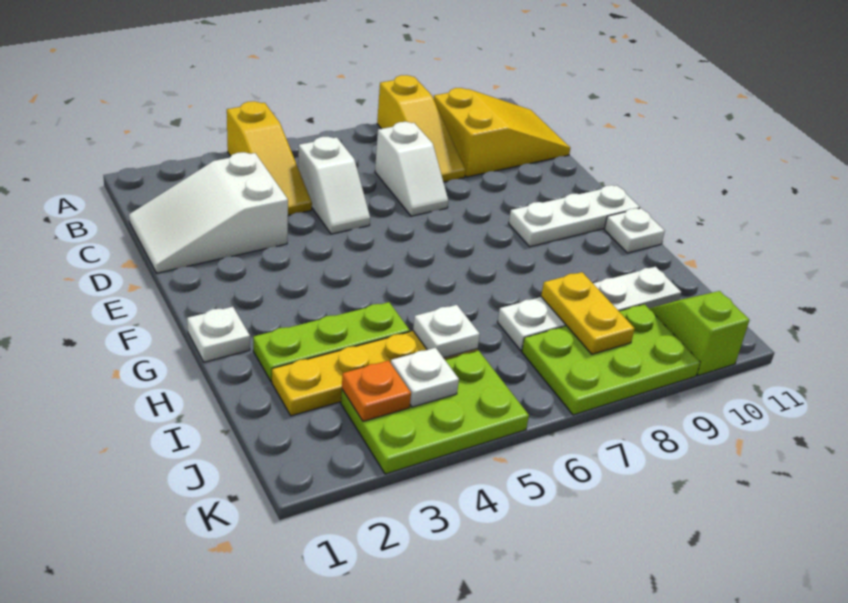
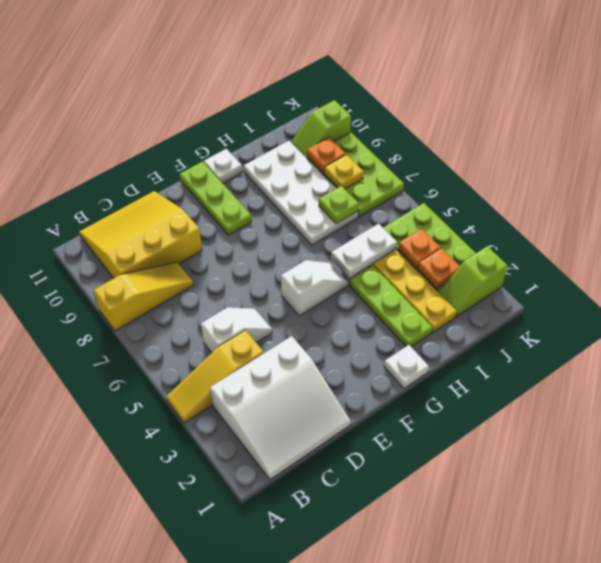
yellow 1x3 slope [227,101,312,215] -> yellow 1x3 slope turned to [166,330,264,423]
yellow 2x3 slope [434,88,570,177] -> yellow 3x3 slope [79,191,202,278]
white 2x3 slope [129,152,288,273] -> white 3x3 slope [210,336,351,480]
white 1x2 slope [375,122,448,216] -> white 1x2 slope moved to [281,260,348,316]
white 1x3 plate [509,185,640,247] -> lime 1x3 plate [180,162,252,235]
white 1x1 plate [413,305,480,358] -> white 1x2 plate [331,224,397,278]
white 1x4 plate [498,267,681,350] -> white 2x4 plate [244,141,358,245]
none -> lime 1x1 plate [319,186,359,224]
yellow 1x2 plate [541,272,635,354] -> yellow 1x1 plate [324,155,364,189]
none -> lime 1x2 slope [438,246,508,317]
white 1x1 plate [391,348,459,407] -> orange 1x1 plate [398,229,441,268]
none -> orange 1x1 plate [307,137,346,173]

